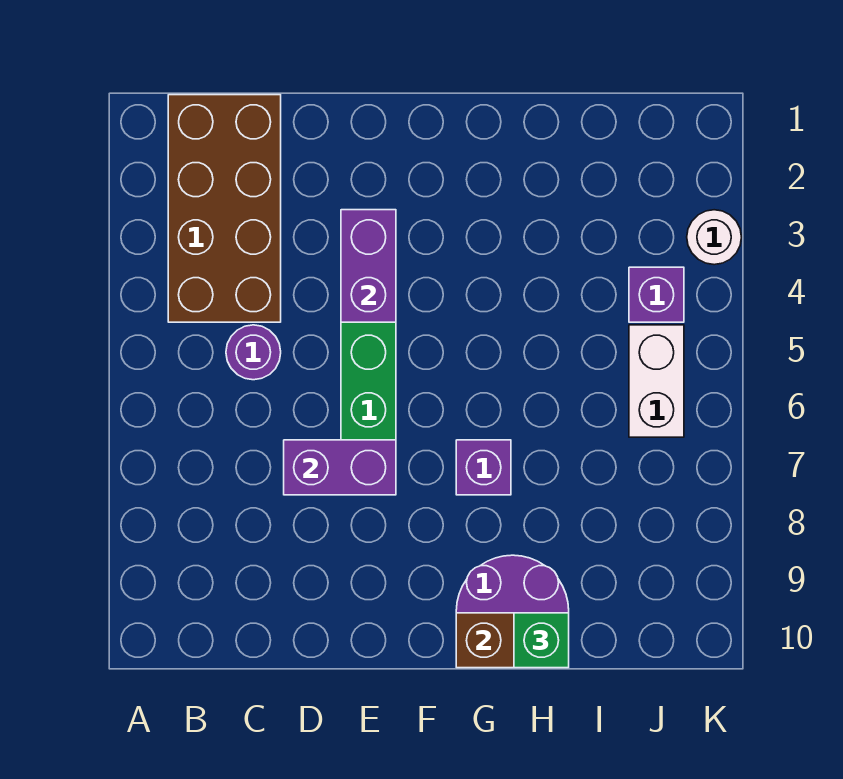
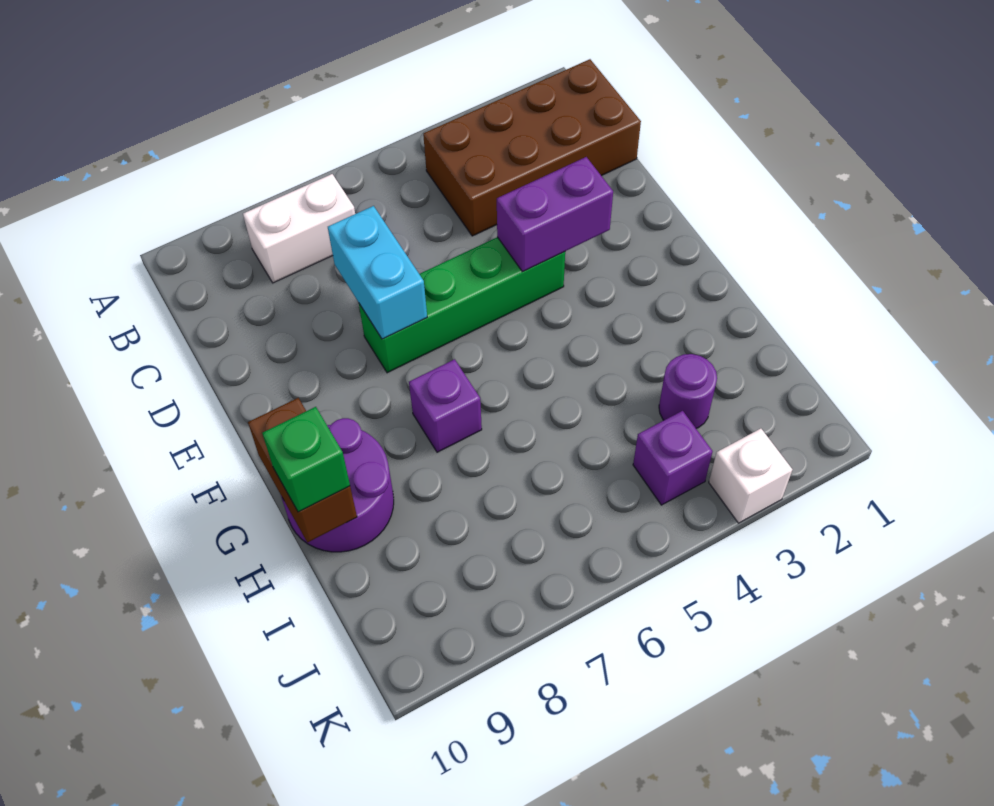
purple 1x1 round brick [226,325,281,380] -> purple 1x1 round brick moved to [659,354,717,428]
purple 1x2 brick [284,440,396,495] -> cyan 1x2 brick [328,206,427,339]
white 1x2 brick [629,325,684,437] -> white 1x2 brick moved to [243,174,355,283]
white 1x1 round brick [687,210,742,265] -> white 1x1 brick [709,429,792,523]

